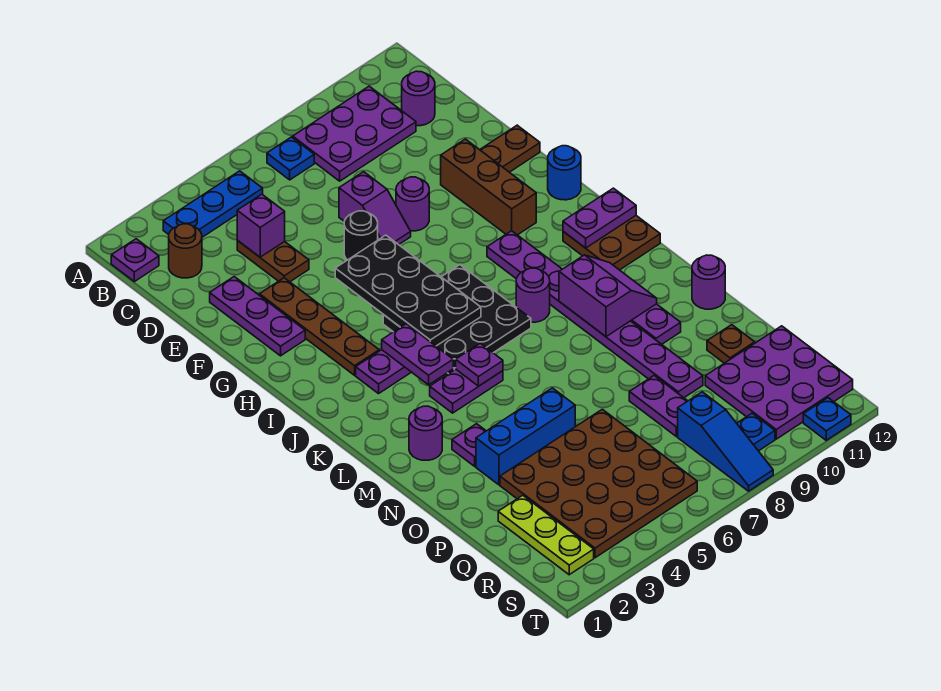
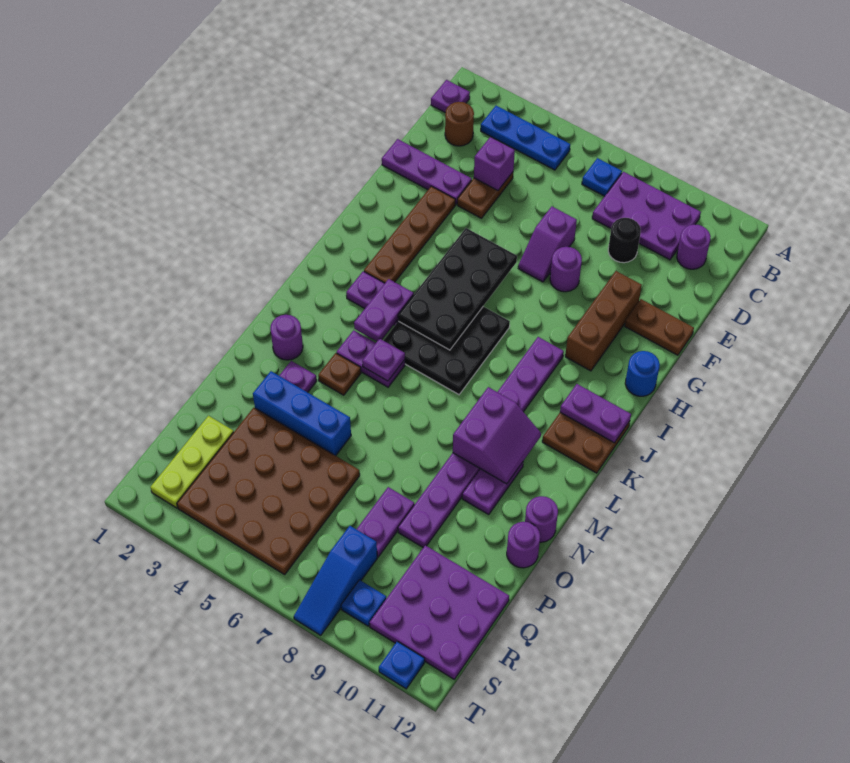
purple 1x3 plate [210,277,305,356] -> purple 1x3 plate turned to [382,139,472,205]
black 1x1 round brick [344,211,378,260] -> black 1x1 round brick moved to [608,218,641,263]
purple 1x1 round brick [516,268,550,322] -> purple 1x1 round brick moved to [507,522,540,568]
brown 1x1 plate [707,325,755,363] -> brown 1x1 plate moved to [318,353,361,395]

